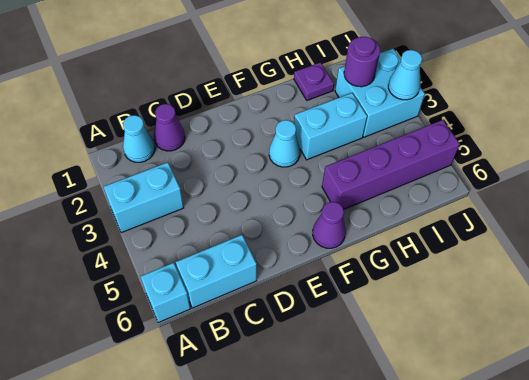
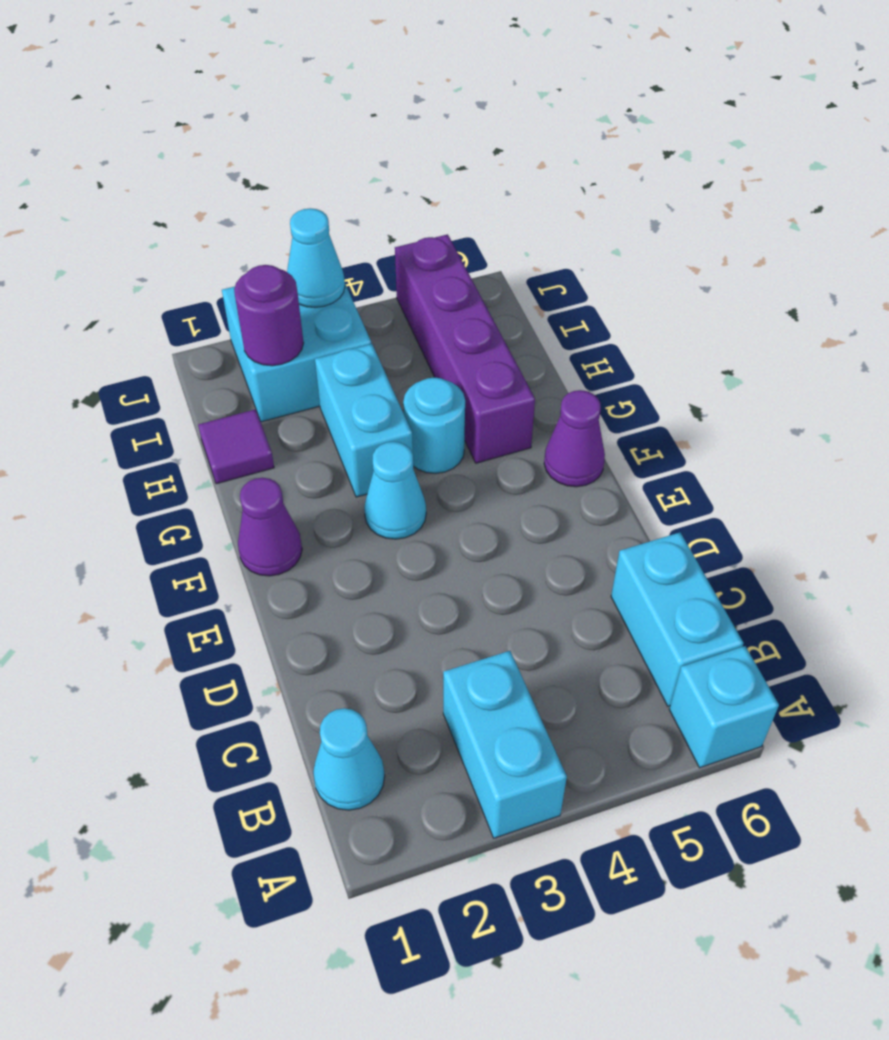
purple 1x1 cone [154,104,185,151] -> purple 1x1 cone moved to [238,478,302,576]
none -> cyan 1x1 round brick [403,377,465,474]
purple 1x1 plate [294,62,334,100] -> purple 1x1 tile [198,409,274,484]

